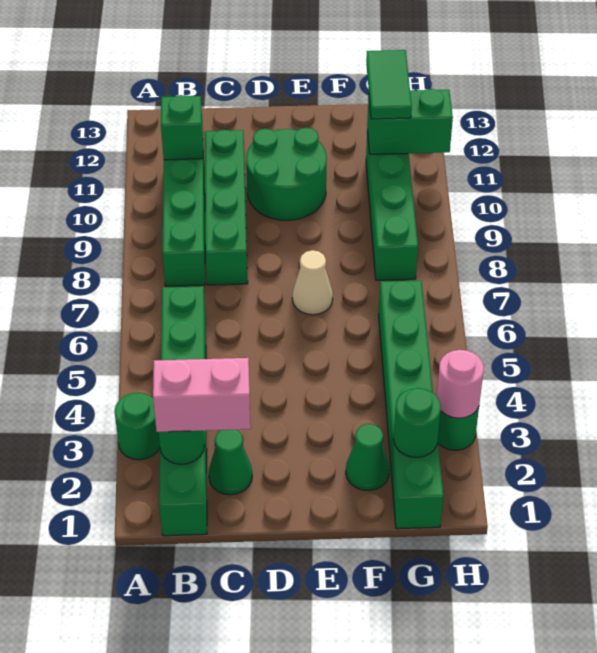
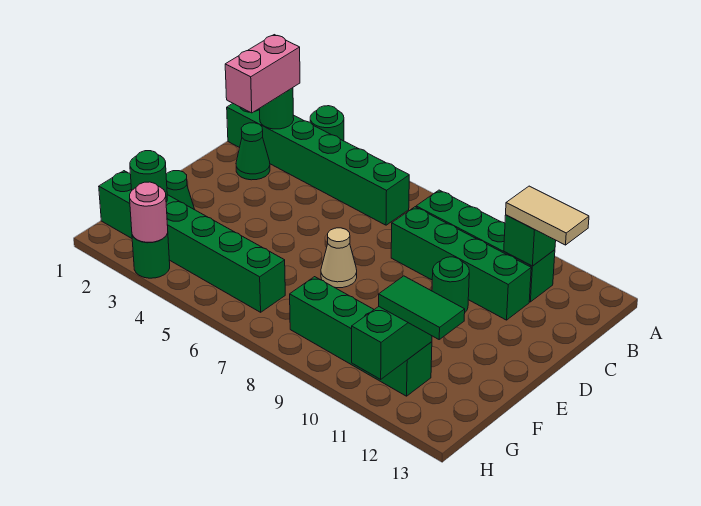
none -> tan 1x2 tile [506,186,589,245]
green 2x2 round brick [246,128,327,220] -> green 1x1 round brick [432,257,469,312]

